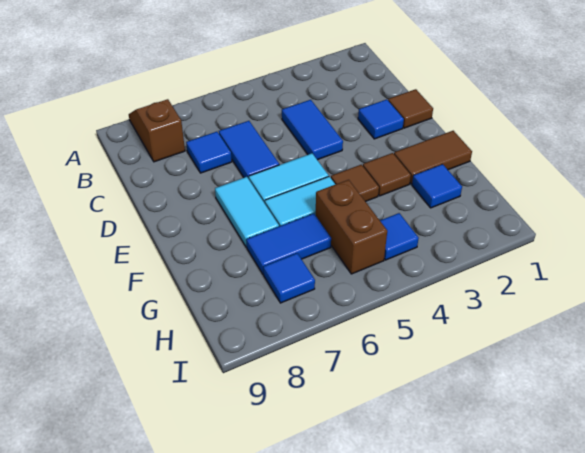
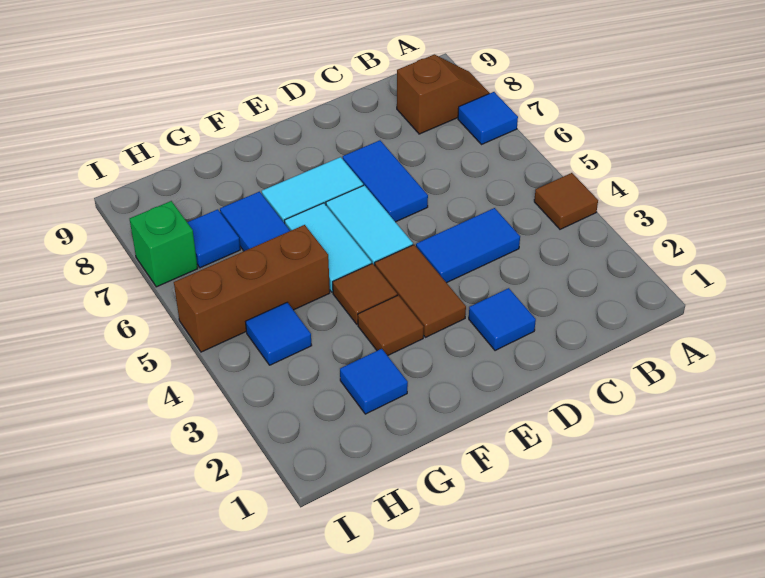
blue 1x2 tile [219,121,279,179] -> blue 1x2 tile turned to [343,140,428,222]
blue 1x1 tile [186,132,232,173] -> blue 1x1 tile moved to [458,92,518,145]
brown 1x1 tile [388,89,433,128] -> brown 1x1 tile moved to [534,173,598,229]
brown 1x2 tile [394,131,472,184] -> brown 1x2 tile moved to [375,245,466,337]
brown 1x2 brick [316,180,387,274] -> brown 1x3 brick [174,225,330,352]
none -> green 1x1 brick [130,201,198,287]

